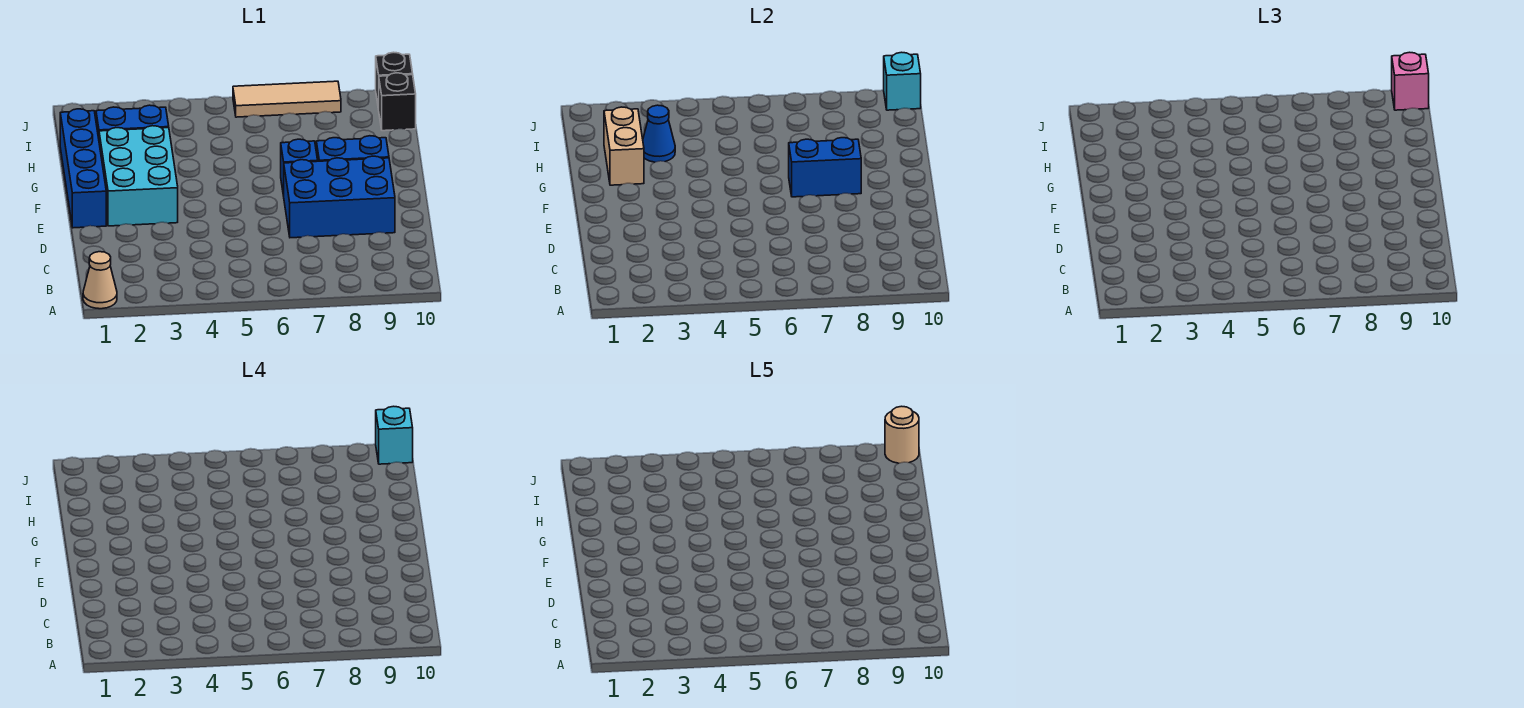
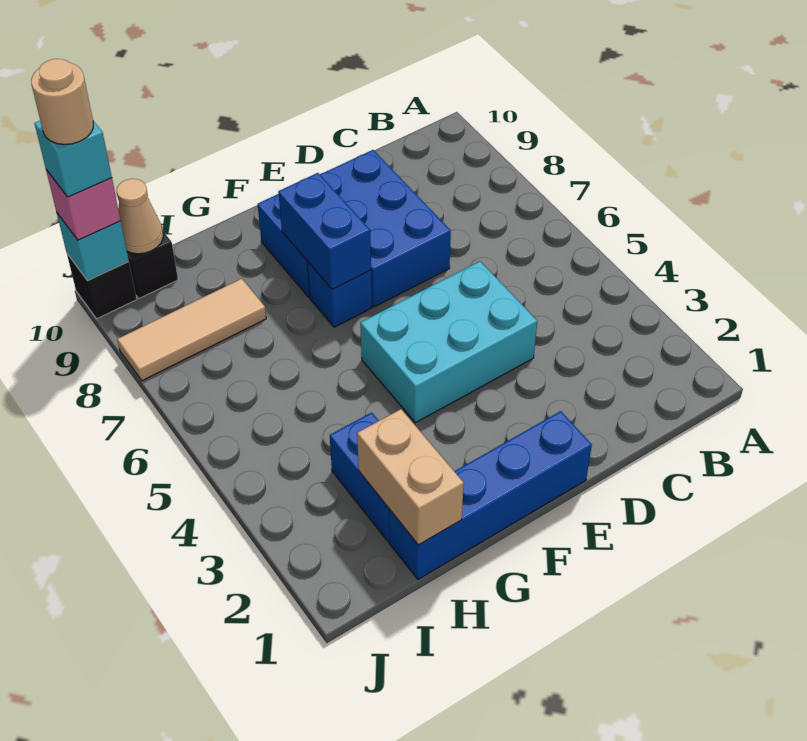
tan 1x1 cone [83,252,117,309] -> tan 1x1 cone moved to [117,179,163,254]
cyan 2x3 brick [99,126,178,226] -> cyan 2x3 brick moved to [360,261,537,423]
tan 1x2 brick [604,107,644,185] -> tan 1x2 brick turned to [357,409,464,545]
blue 1x1 cone [643,105,675,162] -> none
tan 1x3 tile [233,81,341,117] -> tan 1x3 tile turned to [117,279,266,381]

